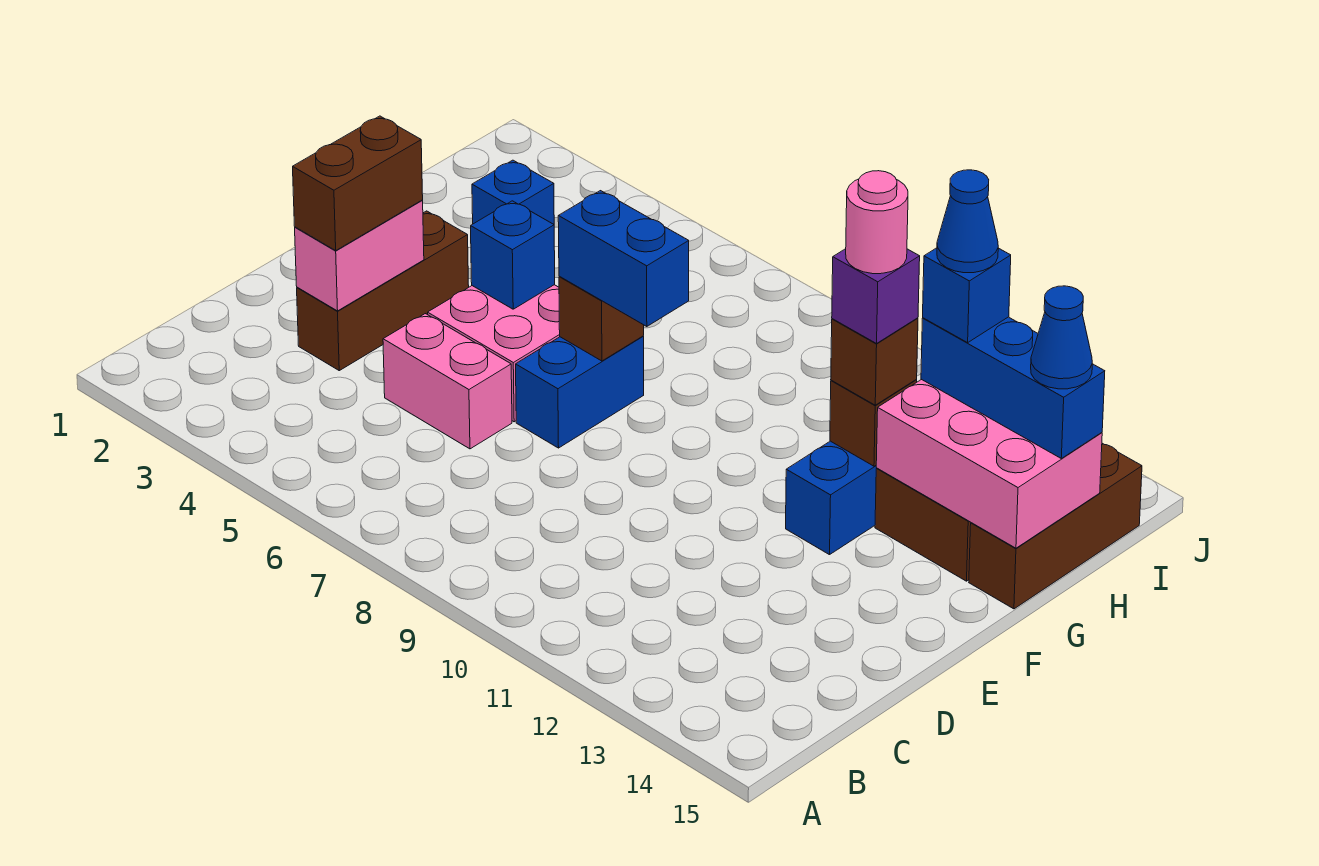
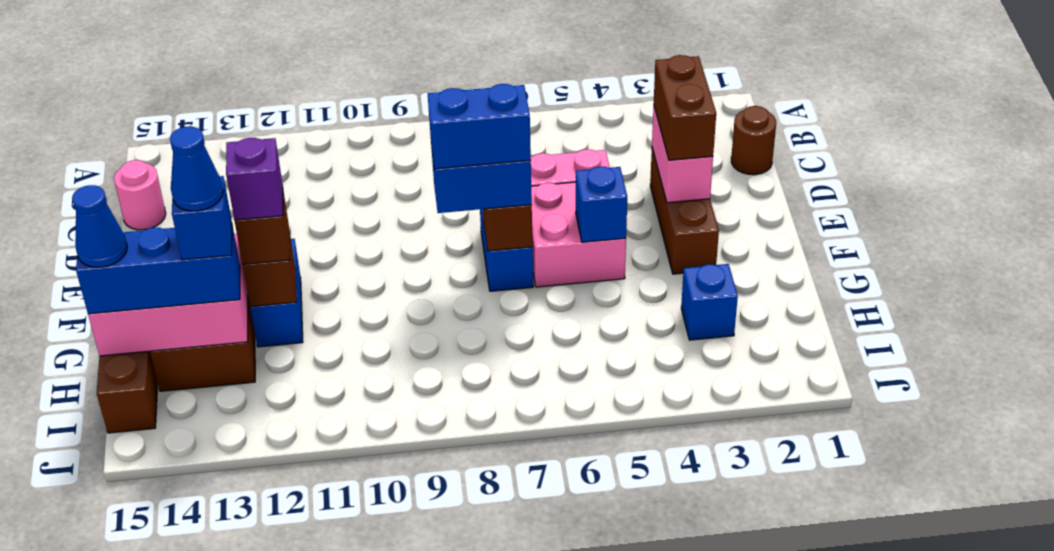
none -> brown 1x1 round brick [731,106,776,175]
none -> blue 1x2 brick [428,84,531,169]
pink 1x1 round brick [846,171,908,274] -> pink 1x1 round brick moved to [114,160,166,230]

